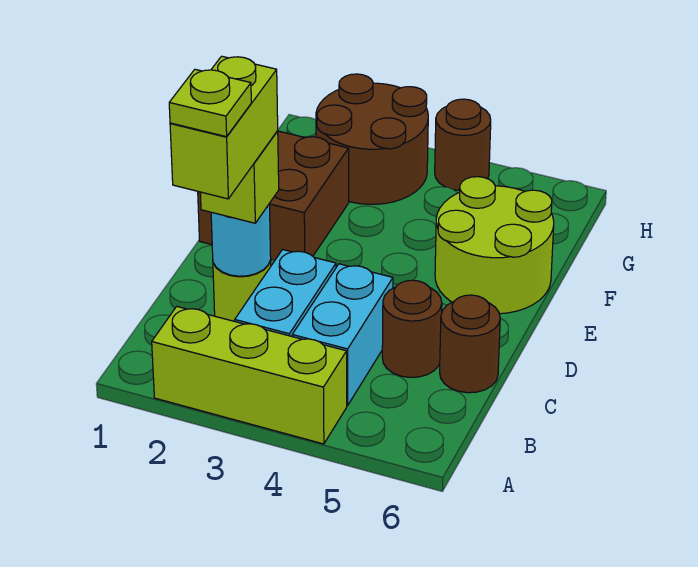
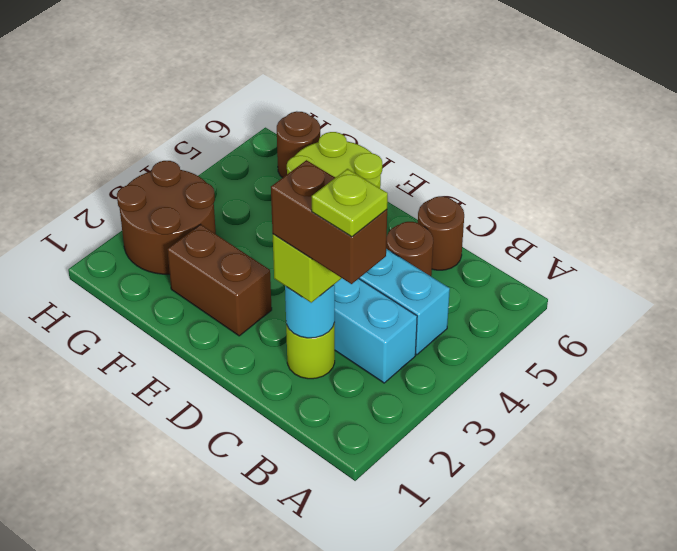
lime 1x3 brick [152,307,347,444] -> none
lime 1x2 brick [170,56,278,199] -> brown 1x2 brick [271,160,387,284]
brown 2x2 brick [198,131,349,260] -> brown 1x2 brick [167,224,272,336]
brown 1x1 round brick [435,99,491,190] -> brown 1x1 round brick moved to [277,111,320,178]

